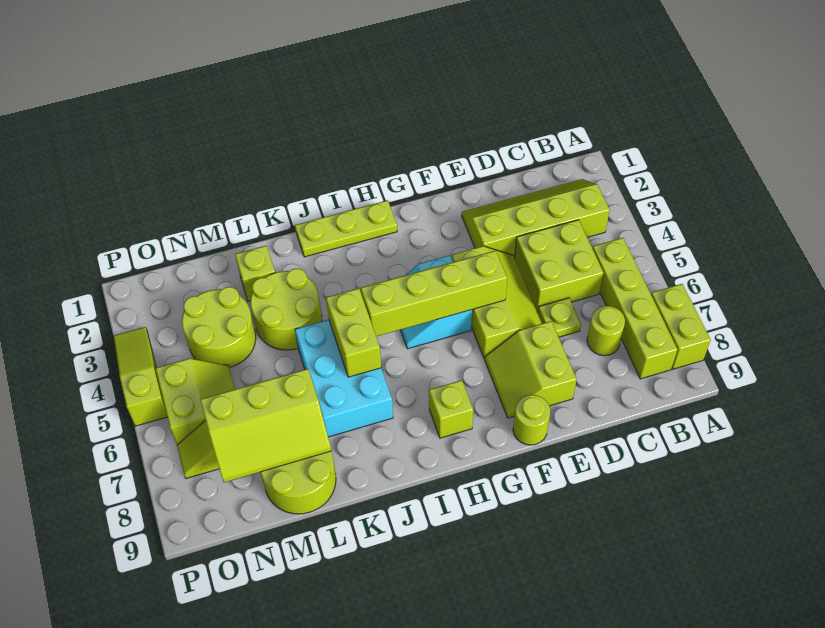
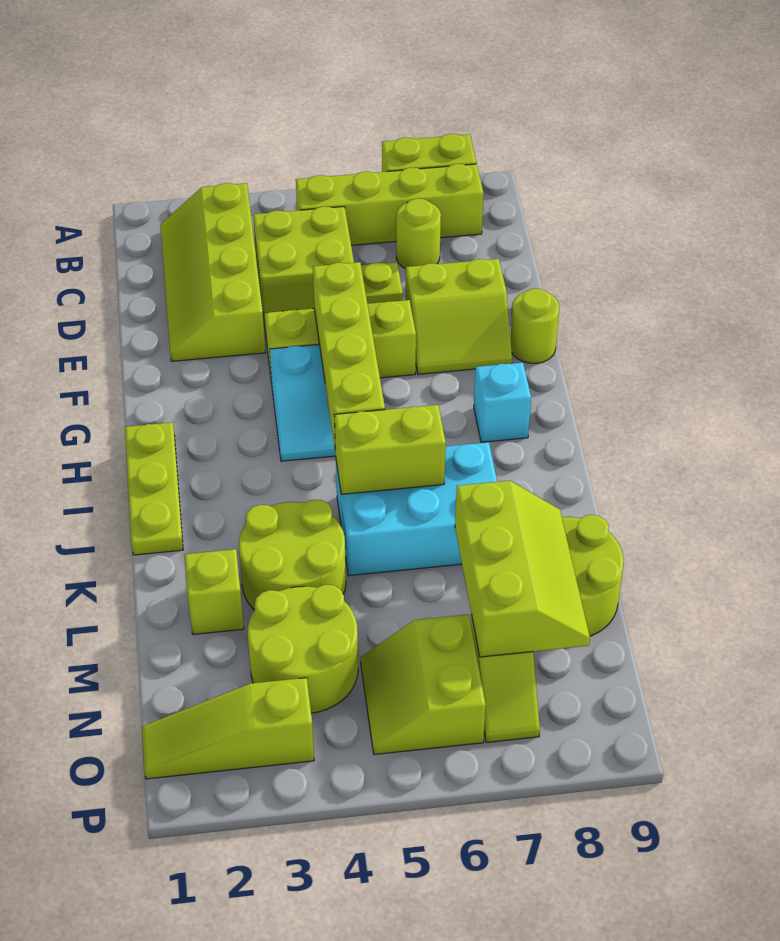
lime 1x1 brick [429,380,473,438] -> cyan 1x1 brick [474,363,531,442]
lime 2x2 slope [156,358,235,445] -> lime 2x2 slope turned to [361,614,486,754]
lime 1x3 slope [113,327,167,426] -> lime 1x3 slope moved to [142,678,314,779]

